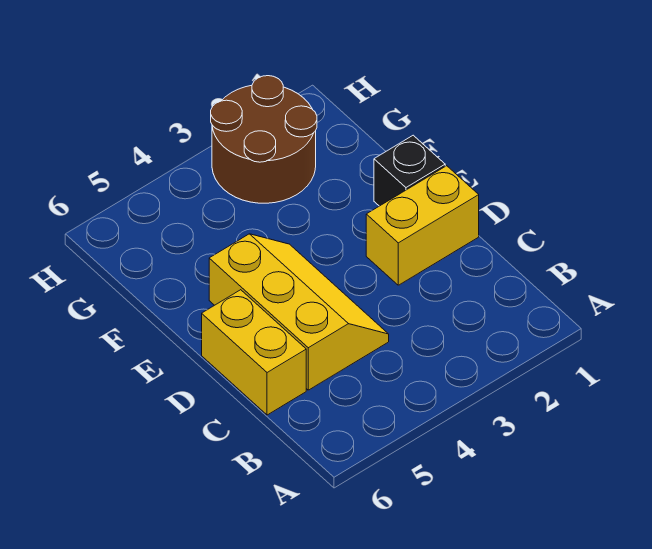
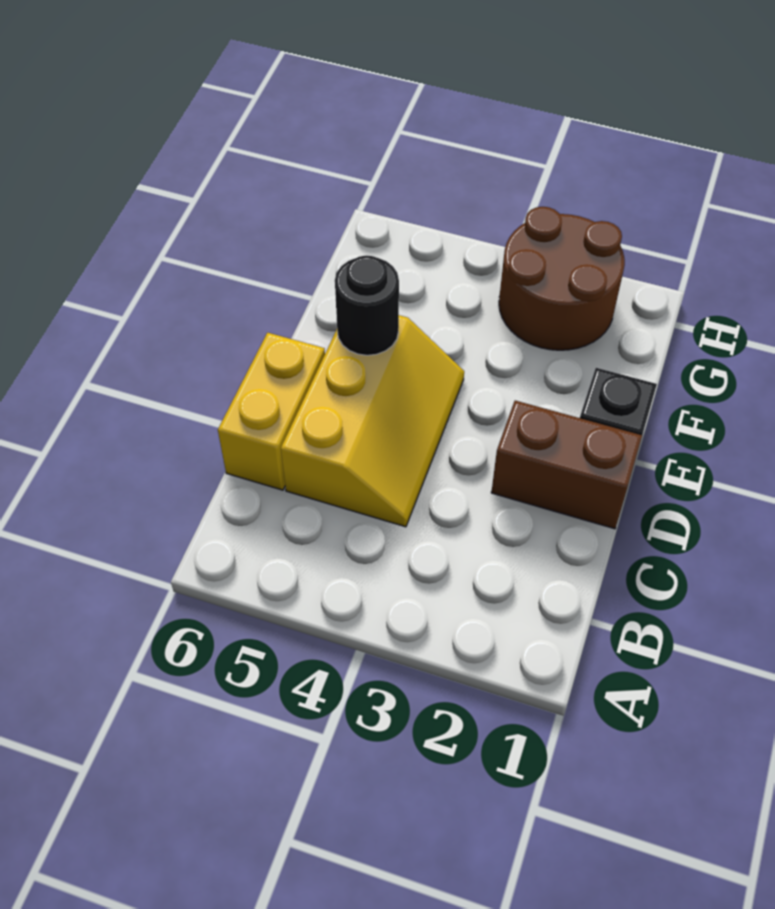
yellow 1x2 brick [366,166,479,285] -> brown 1x2 brick [491,401,642,529]
none -> black 1x1 round brick [335,255,399,355]

